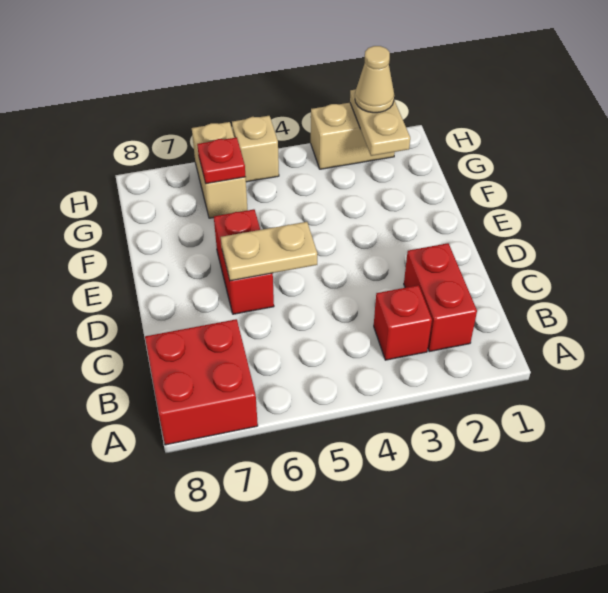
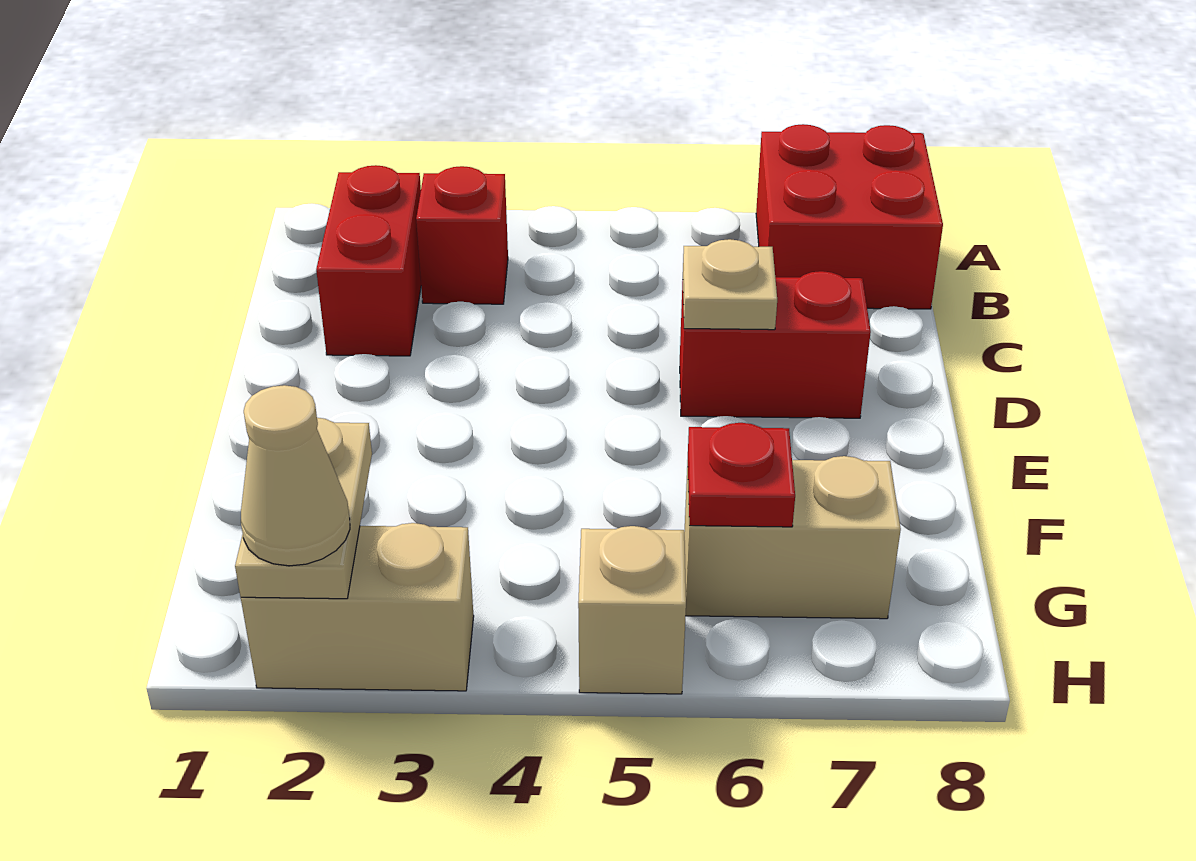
tan 1x2 plate [221,222,317,281] -> tan 1x1 plate [683,239,777,330]
red 1x2 brick [214,209,274,314] -> red 1x2 brick turned to [680,271,871,418]
tan 1x2 brick [192,122,248,218] -> tan 1x2 brick turned to [684,456,901,619]

